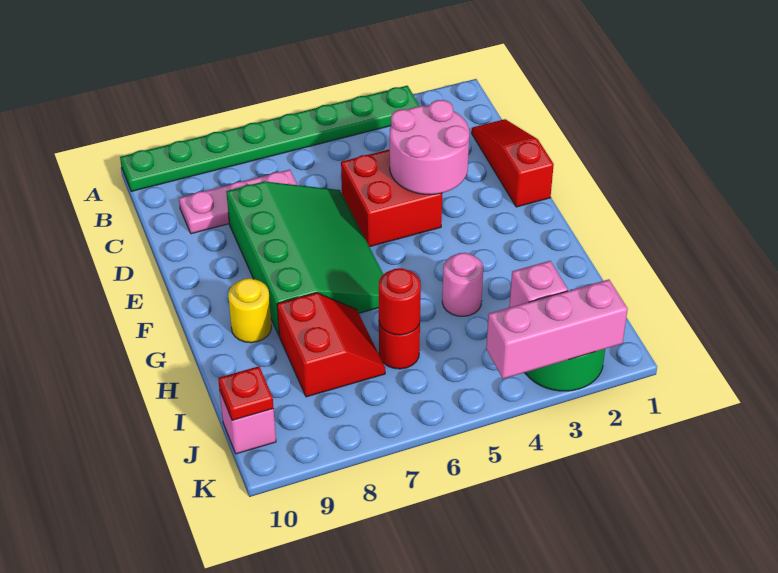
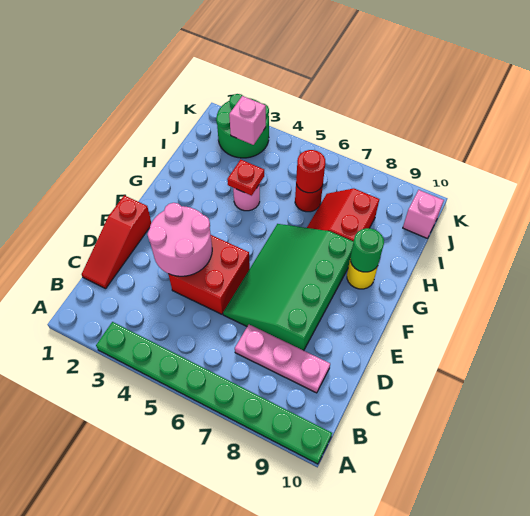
none -> green 1x1 round brick [350,228,384,272]
red 1x1 plate [218,366,274,420] -> red 1x1 plate moved to [227,160,264,195]
pink 1x3 brick [486,279,628,379] -> none

